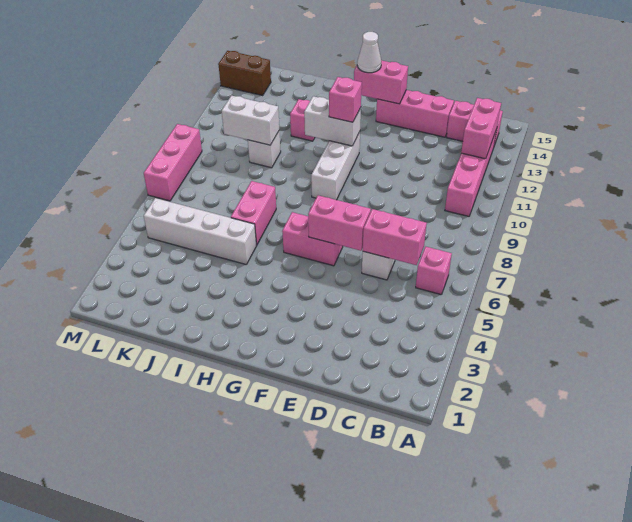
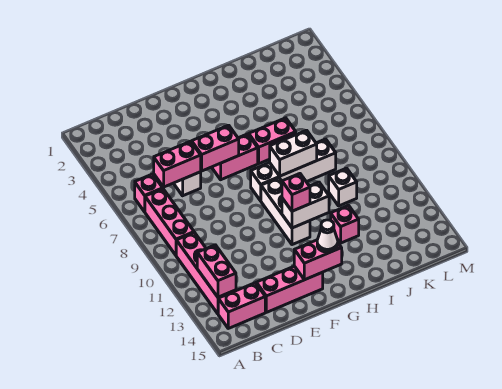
white 1x4 brick [144,198,256,264] -> white 1x4 brick moved to [251,139,336,201]
pink 1x2 brick [231,181,276,245] -> pink 1x2 brick turned to [249,118,296,164]
white 1x2 brick [222,96,279,145] -> white 1x2 brick moved to [270,130,317,176]
brown 1x2 brick [218,51,271,95] -> none
pink 1x3 brick [144,124,202,201] -> pink 1x3 brick moved to [145,189,194,255]

